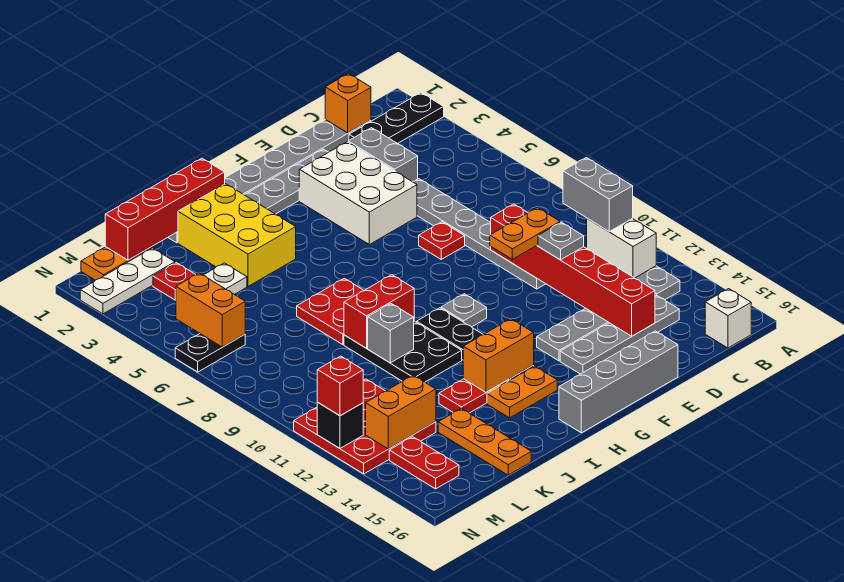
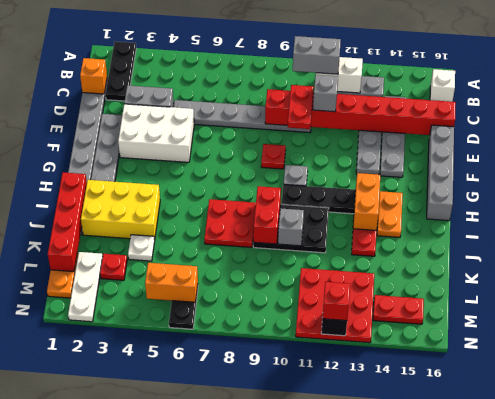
red 1x6 brick [491,204,655,336] -> red 1x8 brick [265,89,456,135]
orange 1x2 plate [490,208,560,259] -> red 1x2 plate [287,85,314,129]
grey 1x1 plate [538,222,584,260] -> grey 1x1 brick [313,75,338,112]
red 1x1 plate [419,222,465,259] -> red 1x1 plate moved to [261,144,286,169]
orange 1x3 plate [438,408,531,475] -> none
orange 1x2 brick [366,375,436,449] -> none

